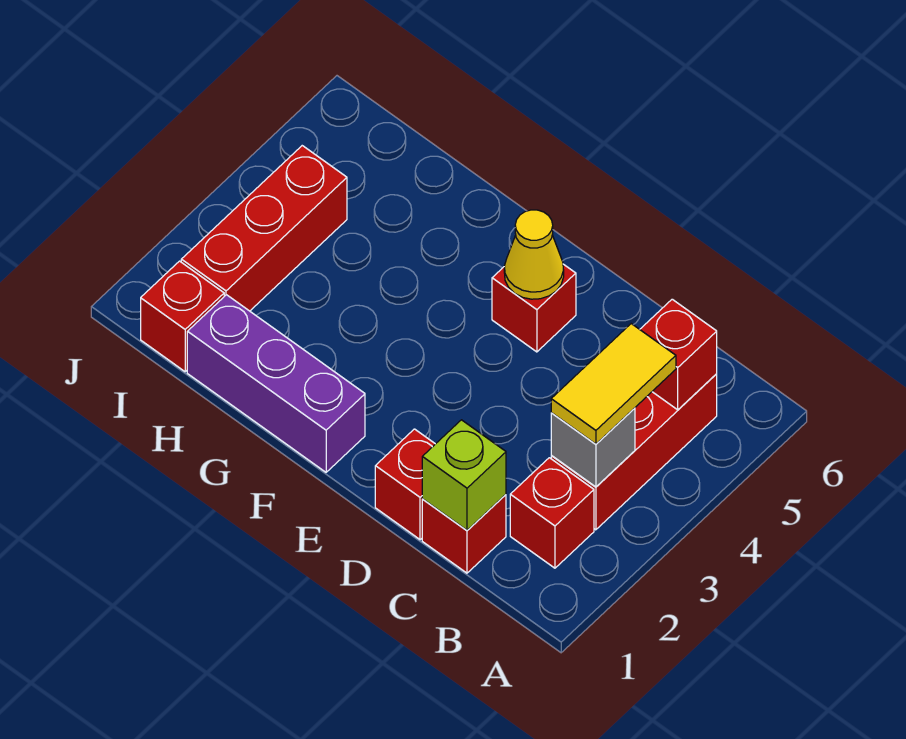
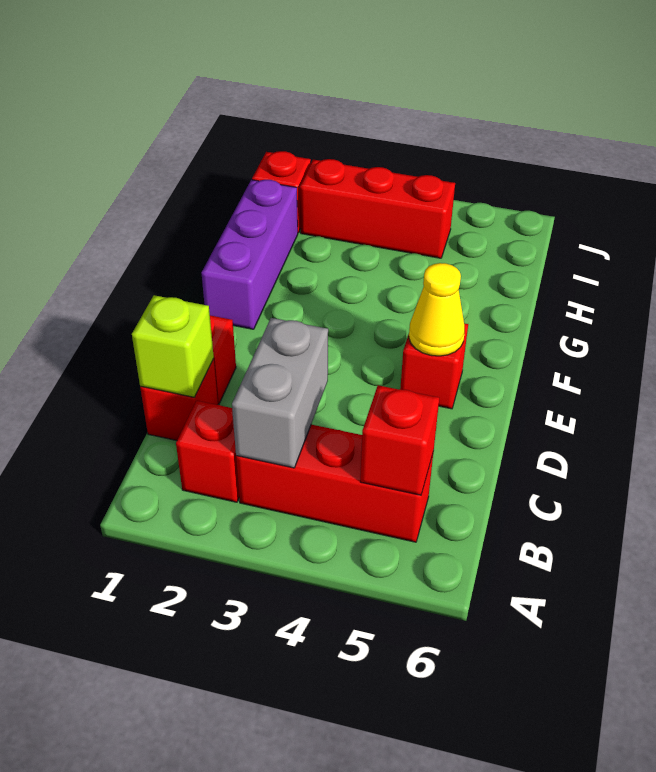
grey 1x1 brick [551,408,635,487] -> grey 1x2 brick [232,318,328,468]
yellow 1x2 tile [551,324,676,444] -> none

